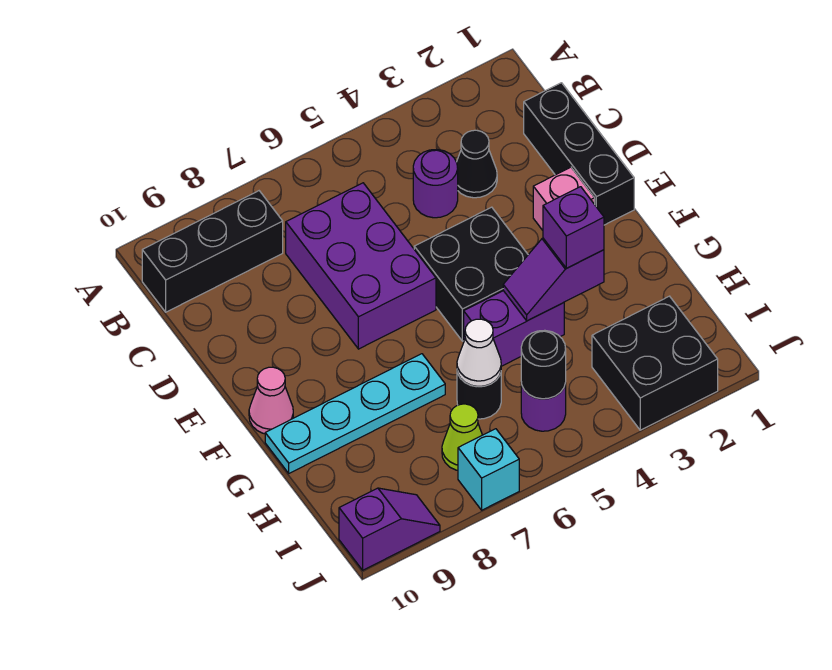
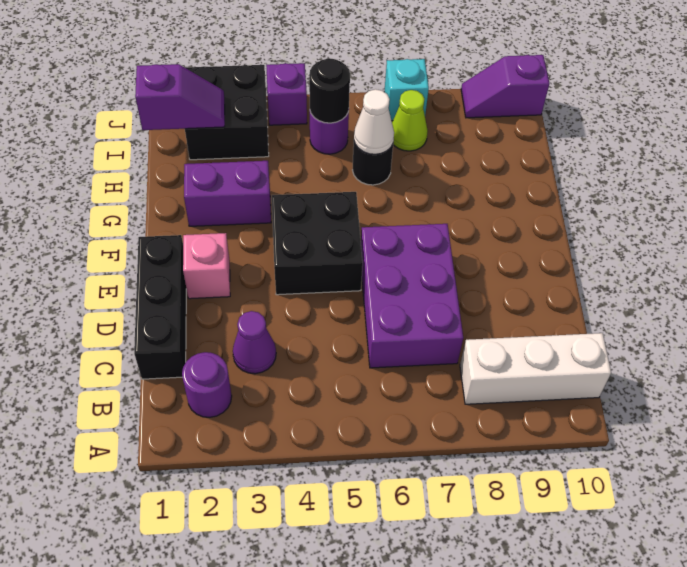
black 1x3 brick [142,191,283,312] -> white 1x3 brick [460,333,611,404]
black 1x1 cone [457,130,497,198] -> purple 1x1 cone [233,311,276,374]
purple 1x1 round brick [413,149,458,218] -> purple 1x1 round brick moved to [182,352,232,417]
pink 1x1 cone [249,367,293,434] -> none
purple 1x2 slope [503,238,604,321] -> purple 1x2 slope moved to [135,64,225,130]
purple 1x1 brick [543,187,604,268] -> purple 1x1 brick moved to [266,63,307,125]
purple 1x2 brick [464,291,564,366] -> purple 1x2 brick moved to [184,161,271,226]
cyan 1x4 plate [265,354,445,473] -> none

